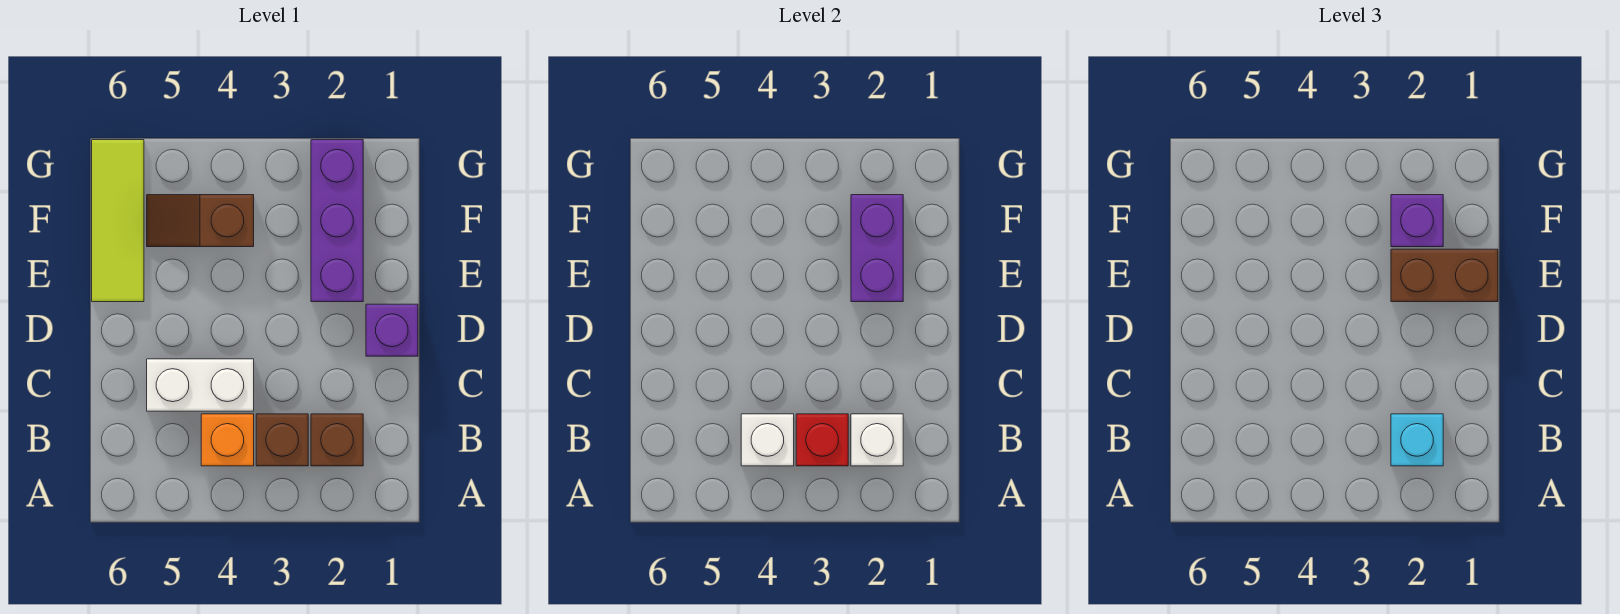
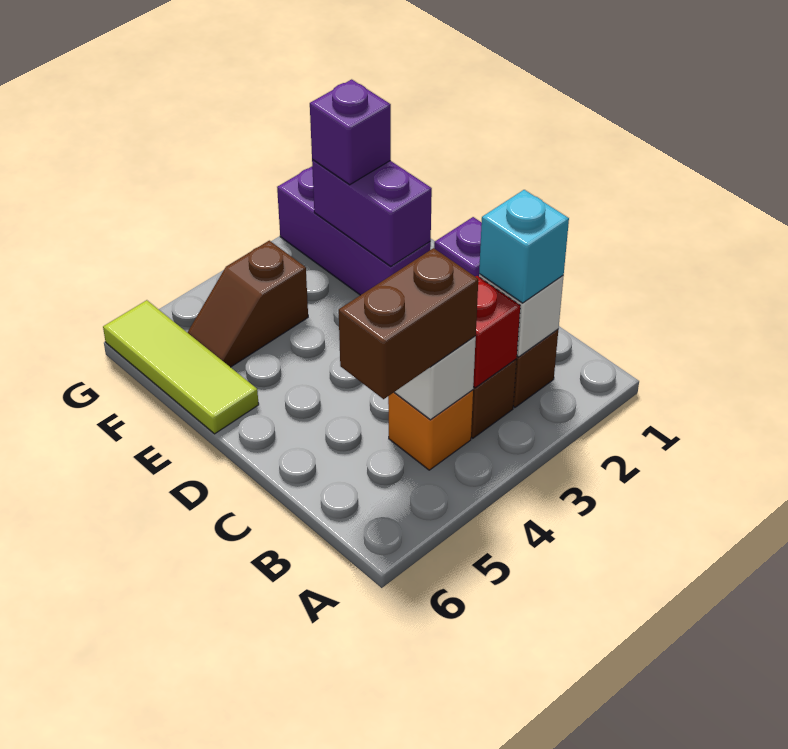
white 1x2 brick [147,359,254,411] -> none
brown 1x2 brick [1391,249,1498,302] -> brown 1x2 brick moved to [339,248,478,399]

